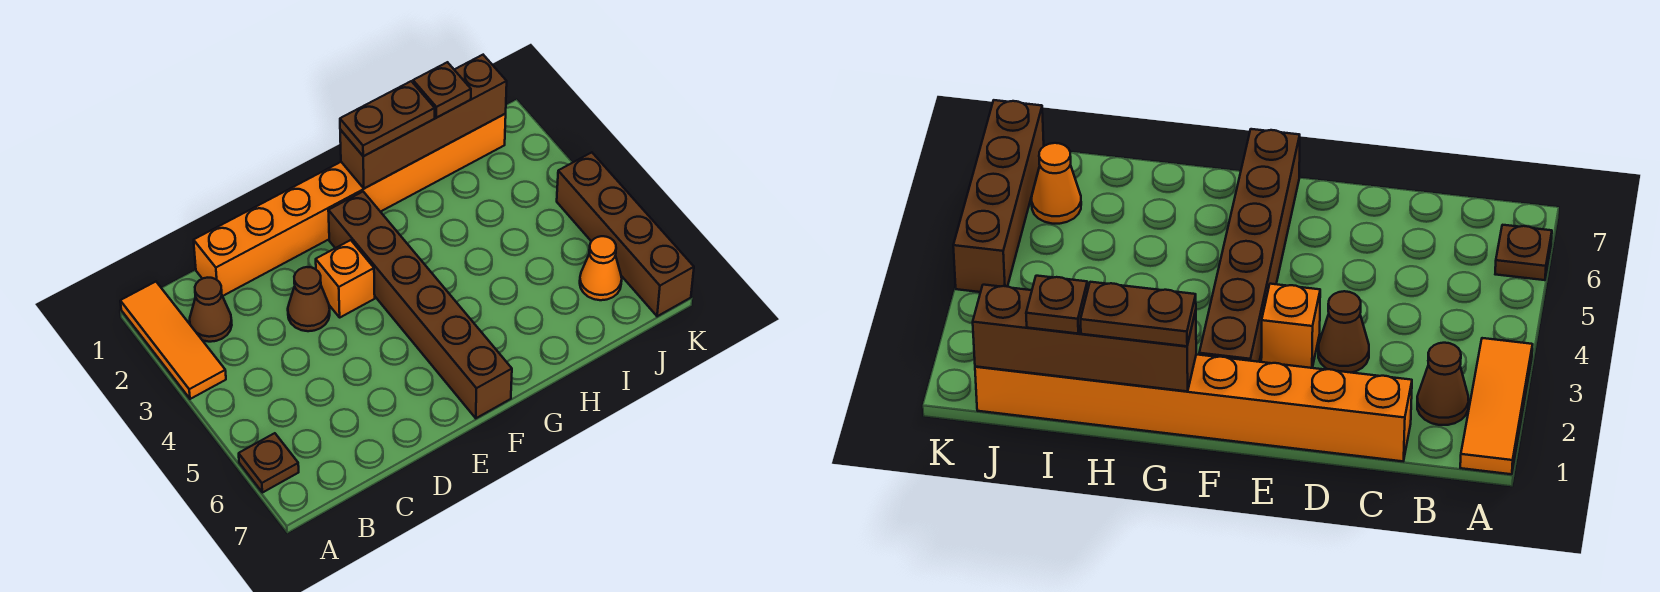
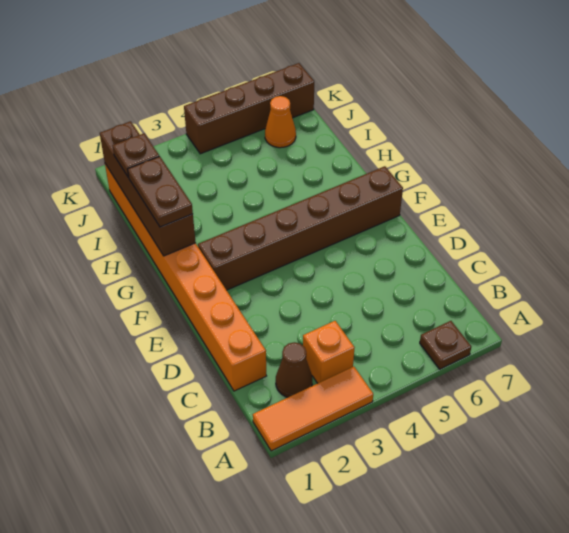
brown 1x1 cone [288,267,330,331] -> none
orange 1x1 brick [316,240,375,317] -> orange 1x1 brick moved to [303,321,355,383]

